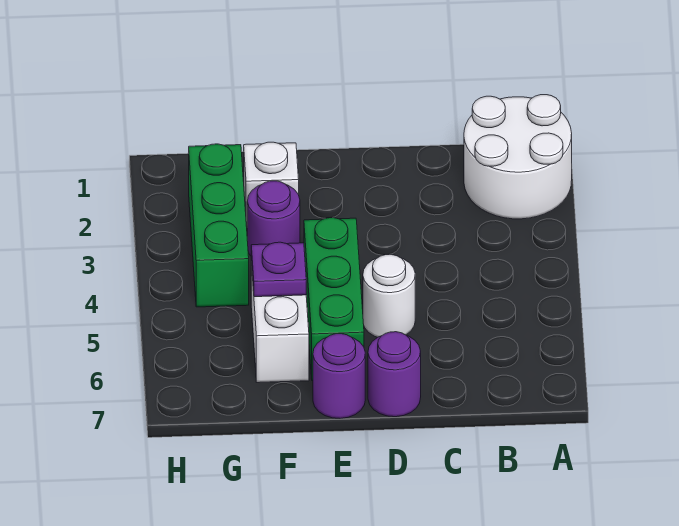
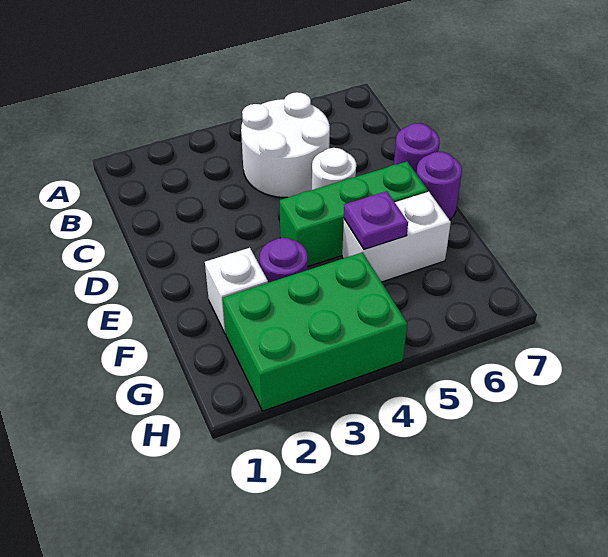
white 2x2 round brick [464,95,572,219] -> white 2x2 round brick moved to [241,92,330,197]
green 1x3 brick [189,144,249,307] -> green 2x3 brick [223,252,407,411]

